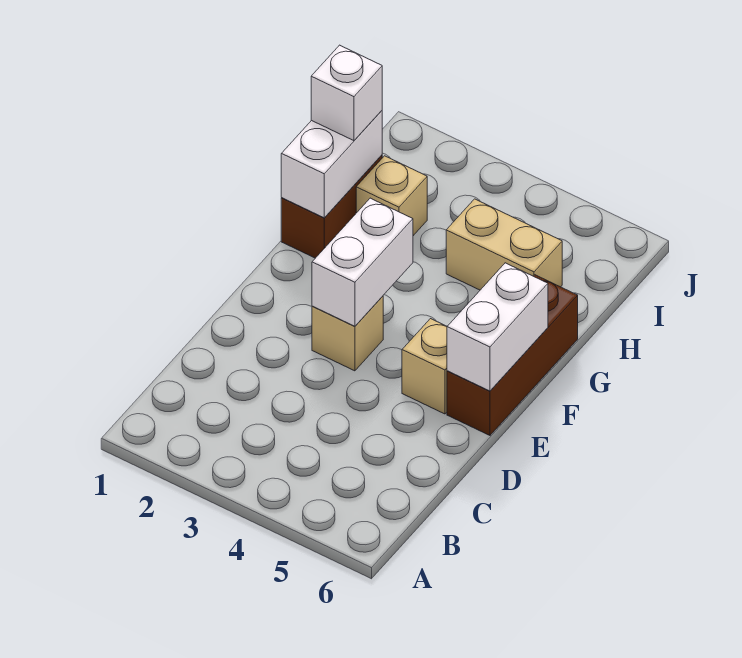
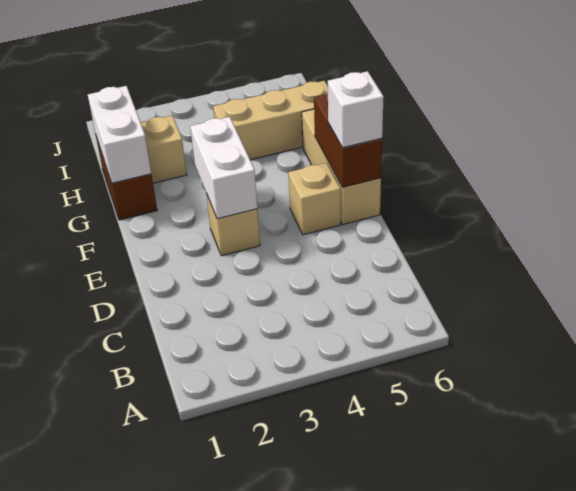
brown 1x3 brick [447,275,578,435] -> tan 1x3 brick [302,109,381,224]
white 1x2 brick [447,263,548,391] -> brown 1x2 brick [314,94,382,187]
white 1x1 brick [311,45,382,141] -> white 1x1 brick moved to [328,71,384,148]
tan 1x2 brick [446,199,562,290] -> tan 1x3 brick [213,81,328,160]

